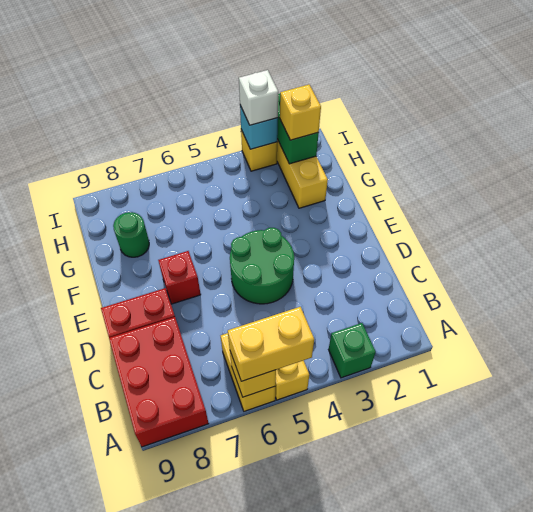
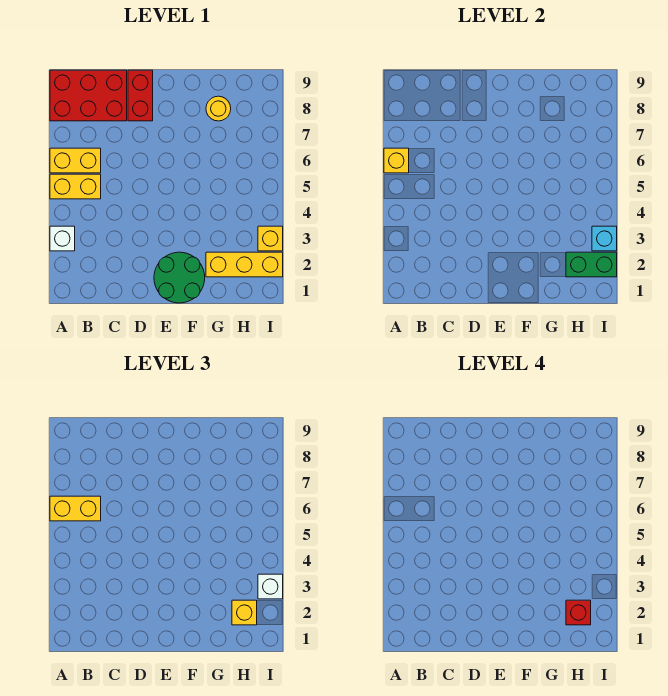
green 1x1 brick [329,323,376,378] -> white 1x1 brick [50,226,75,251]
yellow 1x2 brick [228,307,314,381] -> yellow 1x2 brick turned to [50,496,101,521]
green 2x2 round brick [230,228,294,304] -> green 2x2 round brick moved to [154,252,205,303]
red 1x1 brick [158,251,201,304] -> red 1x1 brick moved to [566,600,591,625]
green 1x1 round brick [113,212,149,257] -> yellow 1x1 round brick [206,96,231,121]

